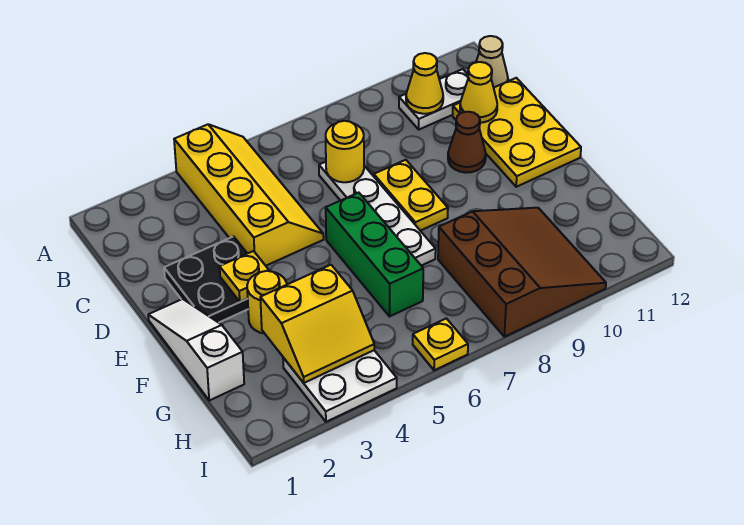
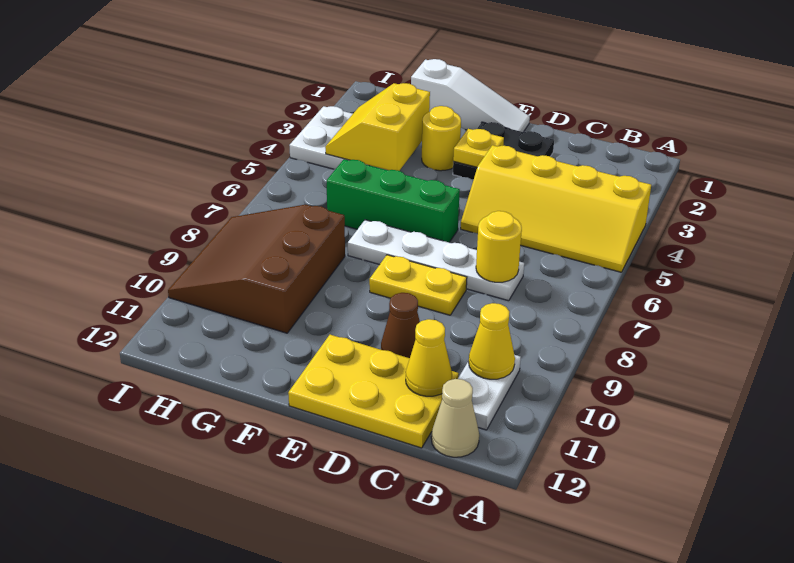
brown 3x3 slope [438,208,606,337] -> brown 3x3 slope turned to [168,205,345,333]
yellow 1x1 plate [413,318,468,370] -> none

